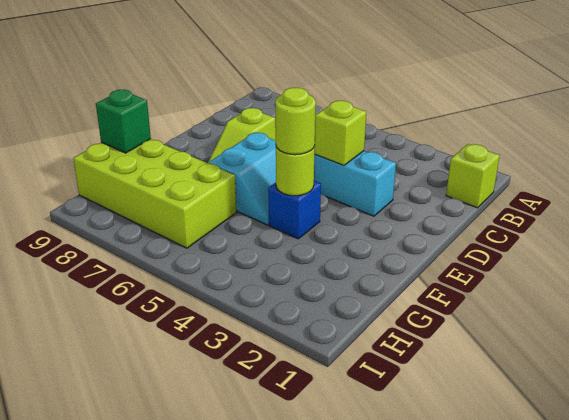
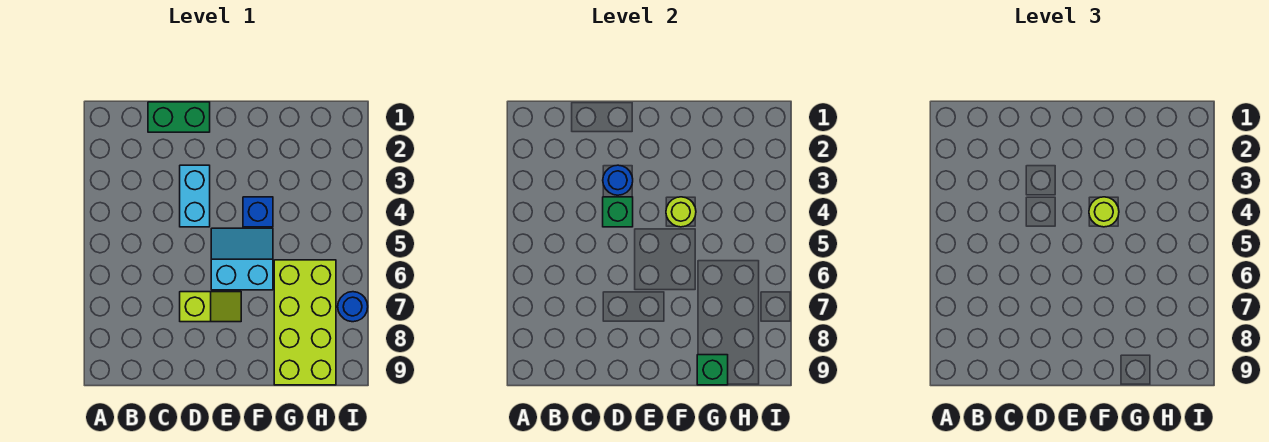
lime 1x1 brick [446,144,500,208] -> none
none -> green 1x2 brick [148,102,210,132]
none -> blue 1x1 round brick [603,165,633,195]
lime 1x1 brick [314,101,366,165] -> green 1x1 brick [603,197,633,227]
none -> blue 1x1 round brick [338,292,368,322]

